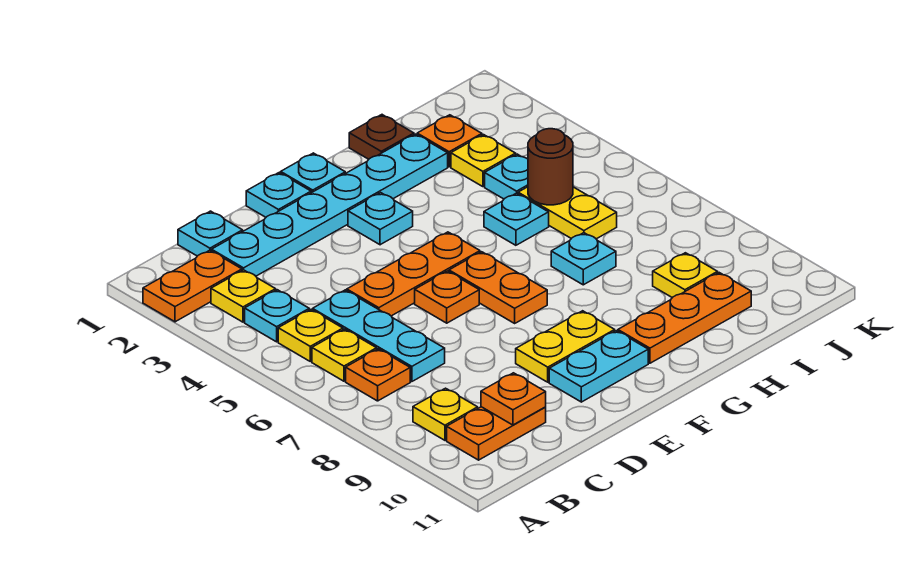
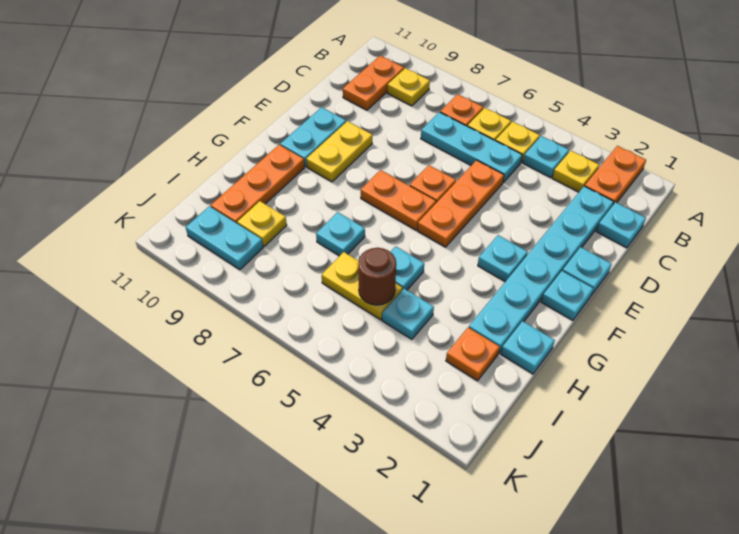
orange 1x1 plate [481,373,546,425] -> none
brown 1x1 plate [349,115,414,159] -> cyan 1x1 plate [501,321,555,374]
yellow 1x1 plate [451,135,516,187] -> none
none -> cyan 1x2 plate [186,206,263,270]

